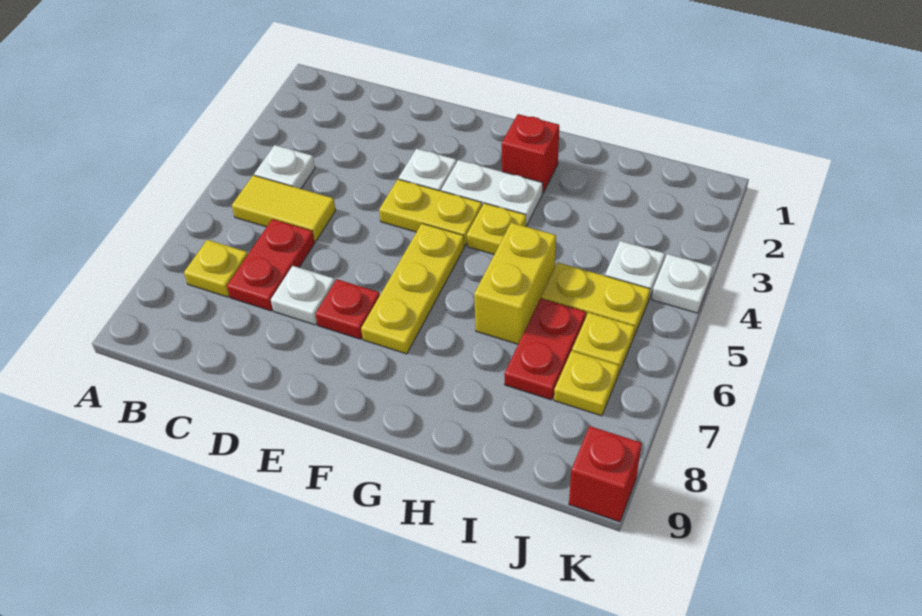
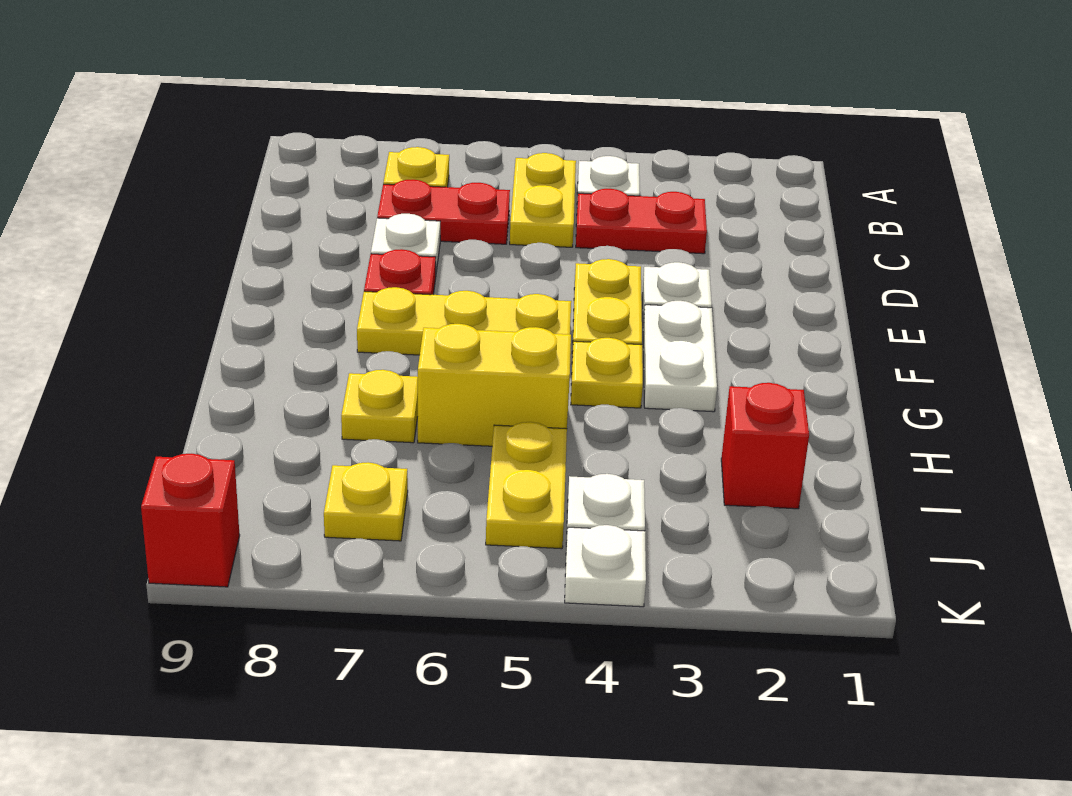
yellow 1x2 tile [232,175,336,241] -> yellow 1x2 plate [510,153,576,247]
red 1x1 brick [502,114,559,193] -> red 1x1 brick moved to [721,383,809,509]
red 1x2 plate [504,298,586,400] -> red 1x2 plate moved to [576,189,707,254]
yellow 1x1 plate [572,313,635,375] -> yellow 1x1 plate moved to [341,370,418,443]

